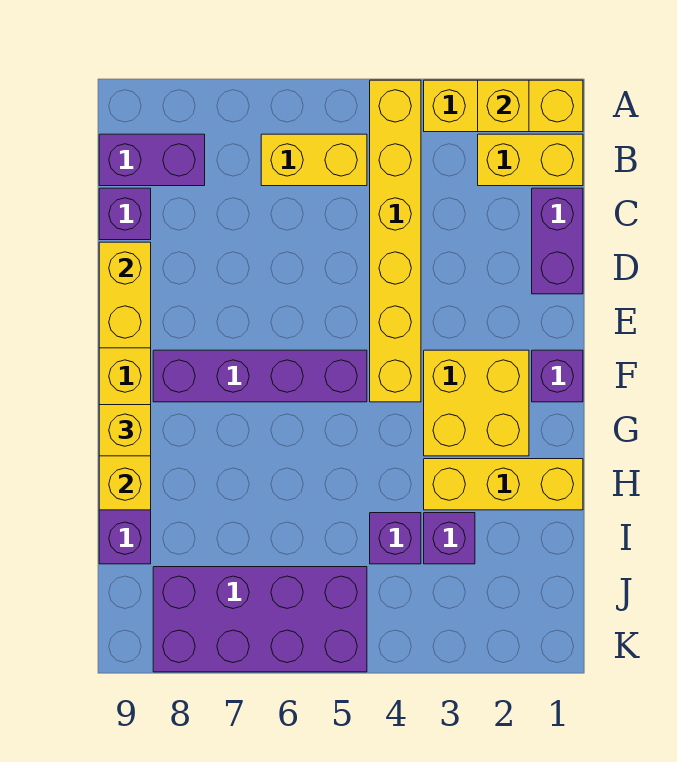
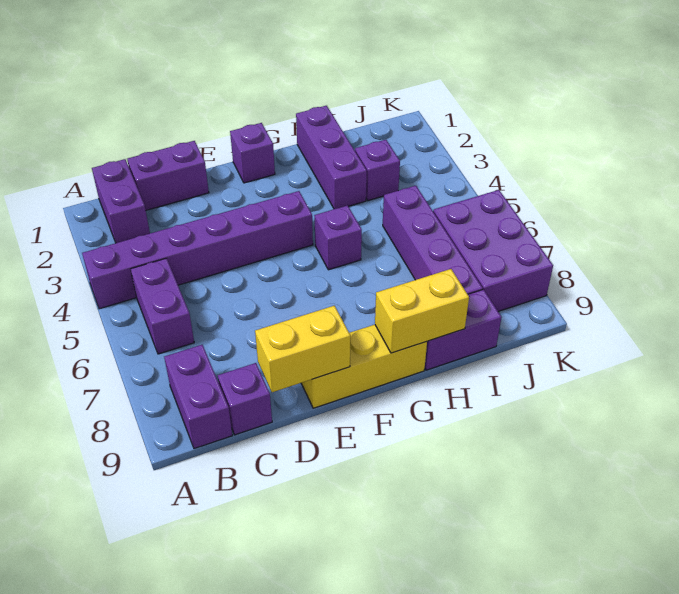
yellow 1x3 brick [424,80,583,132] -> none
yellow 1x1 brick [478,80,529,132] -> none
yellow 1x6 brick [370,80,421,402] -> purple 1x6 brick [82,191,313,309]
yellow 1x2 brick [478,134,583,186] -> purple 1x2 brick [92,159,150,243]
yellow 1x2 brick [261,134,367,186] -> purple 1x2 brick [131,258,194,354]
yellow 2x2 brick [424,350,529,456] -> none
purple 1x4 brick [153,350,367,402] -> purple 1x4 brick moved to [383,186,483,294]
yellow 1x1 brick [99,405,151,456] -> none
yellow 1x3 brick [424,459,583,510] -> purple 1x3 brick [296,106,367,209]
purple 1x1 brick [370,513,421,564] -> purple 1x1 brick moved to [314,205,362,270]
purple 2x4 brick [153,567,367,672] -> purple 2x3 brick [433,190,553,311]

